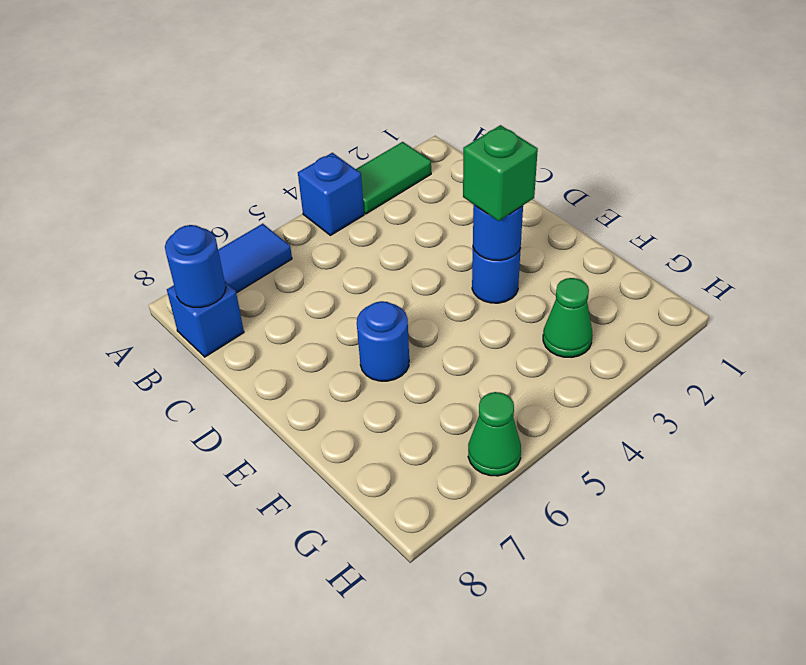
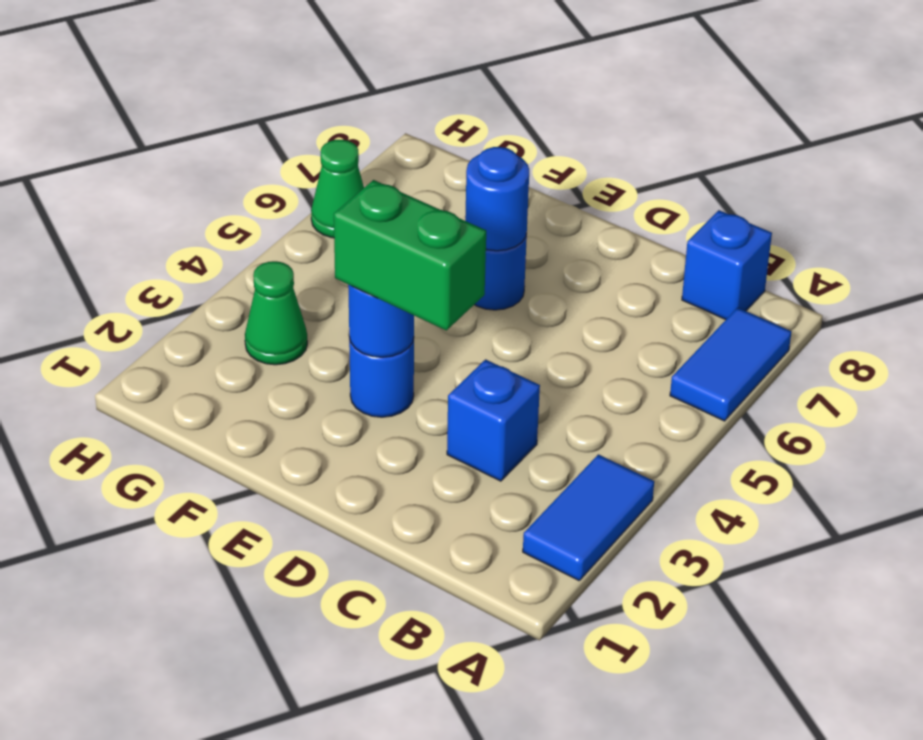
green 1x2 tile [356,142,431,214] -> blue 1x2 tile [523,454,654,580]
blue 1x1 brick [298,153,364,235] -> blue 1x1 brick moved to [447,359,540,481]
blue 1x1 round brick [165,225,226,308] -> blue 1x1 round brick moved to [465,147,529,251]
green 1x1 brick [463,125,538,221] -> green 1x2 brick [334,180,486,330]

